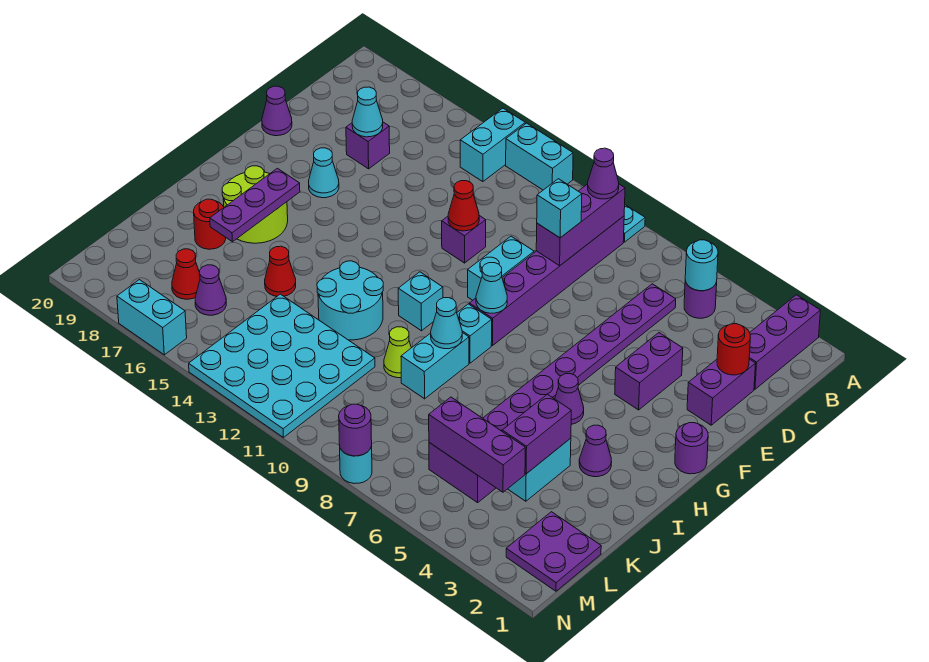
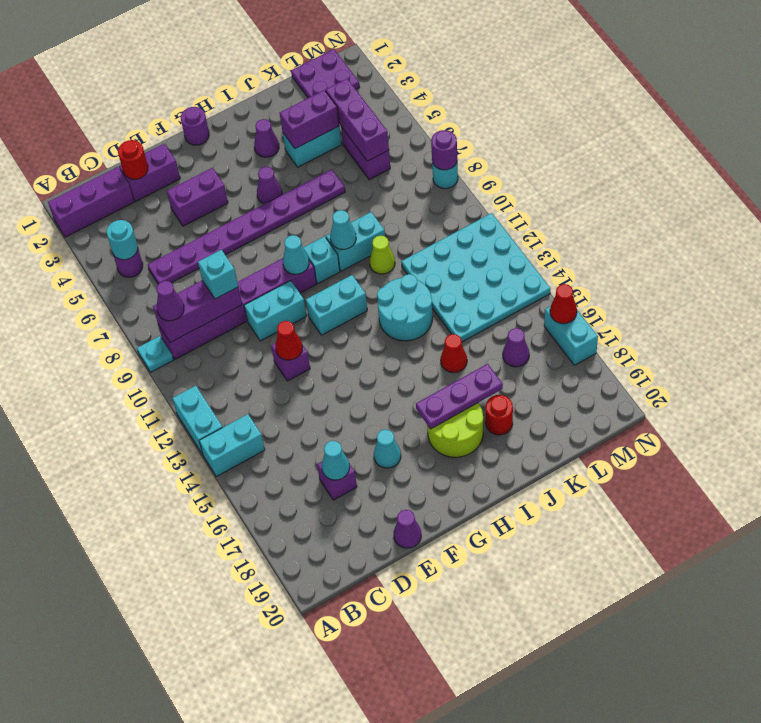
cyan 1x1 brick [398,272,443,331] -> cyan 1x2 brick [306,275,367,335]
red 1x1 cone [172,249,200,299] -> red 1x1 cone moved to [550,284,577,324]

